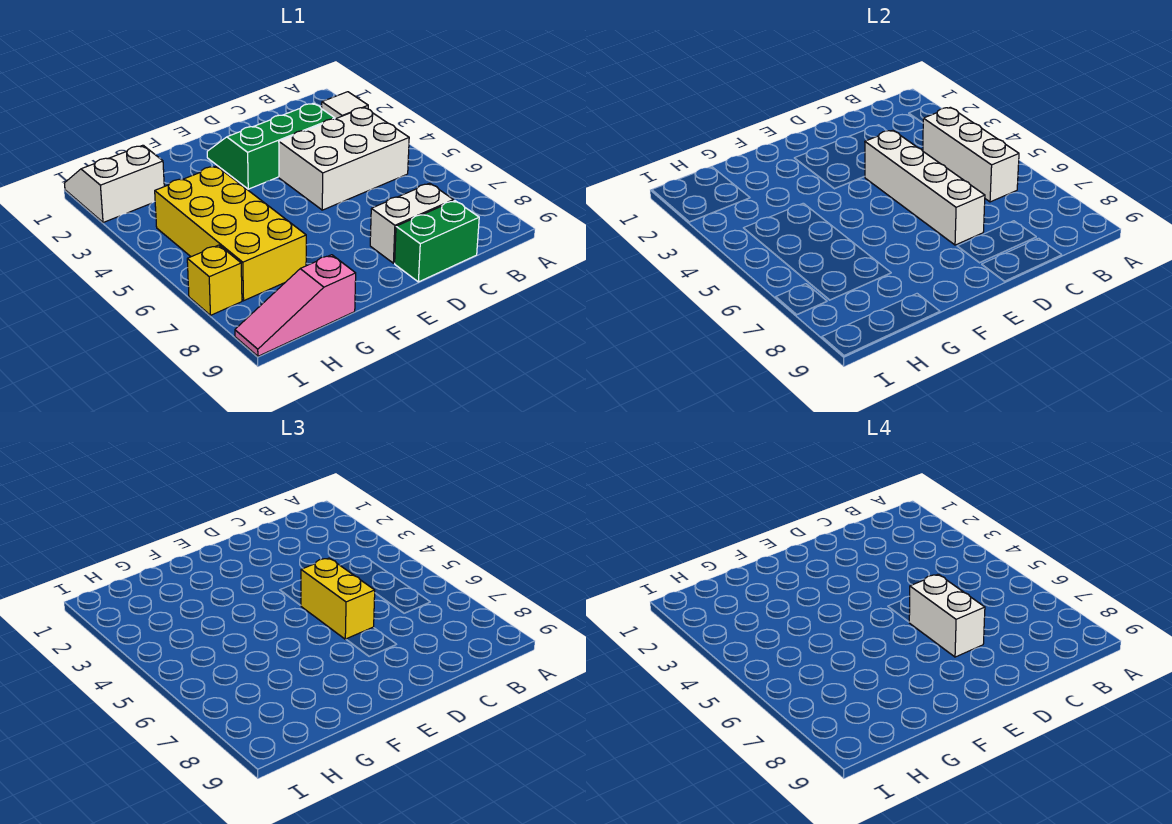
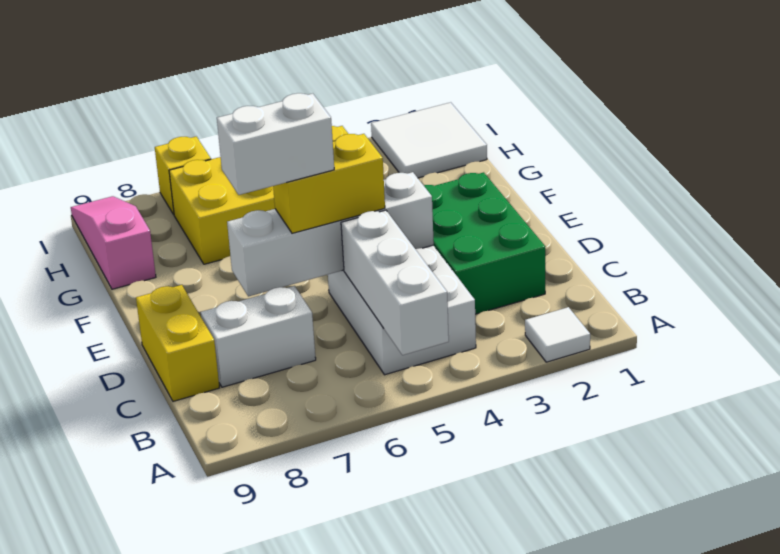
white 1x3 brick [923,107,1019,202] -> white 1x3 brick turned to [341,210,449,355]
green 2x3 slope [207,103,335,189] -> green 2x3 brick [424,172,545,314]
white 1x2 brick [370,183,454,263] -> white 1x2 brick turned to [201,286,316,387]
green 1x2 brick [395,201,479,282] -> yellow 1x2 brick [136,285,220,401]
white 2x2 slope [64,145,164,223] -> white 2x2 tile [371,102,487,178]

